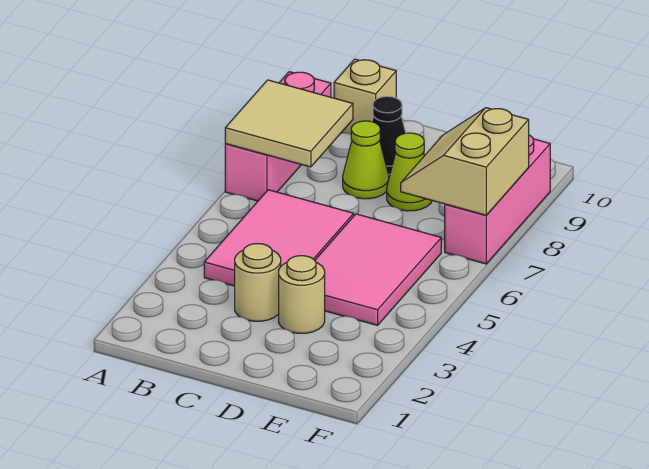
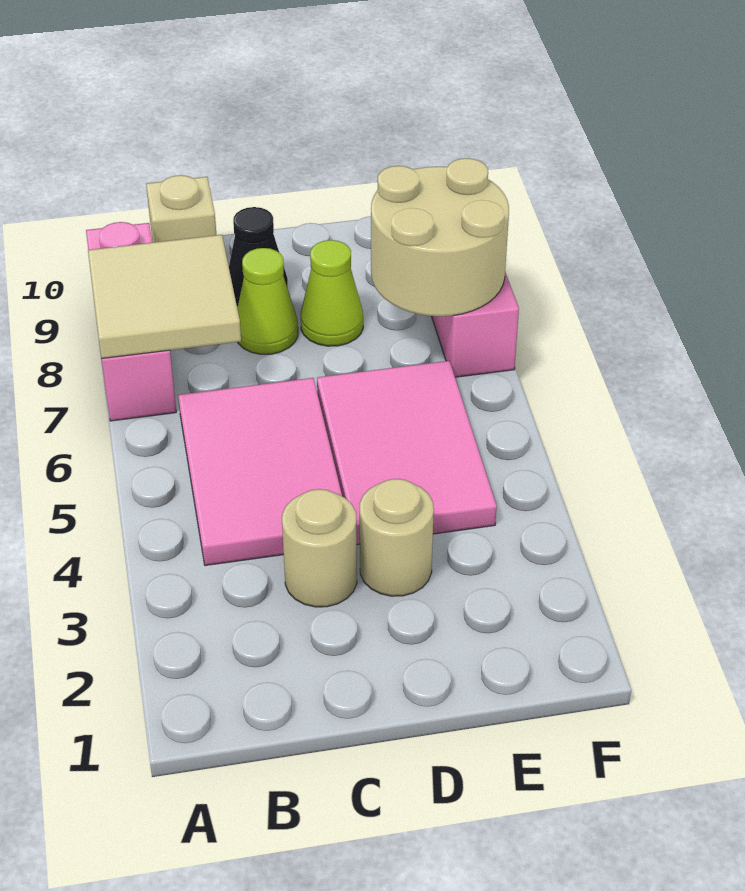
tan 2x2 slope [401,108,529,215] -> tan 2x2 round brick [371,158,509,316]

